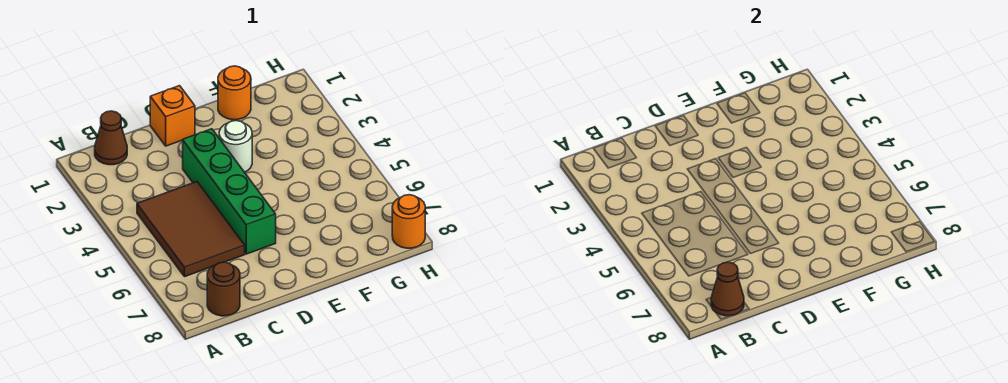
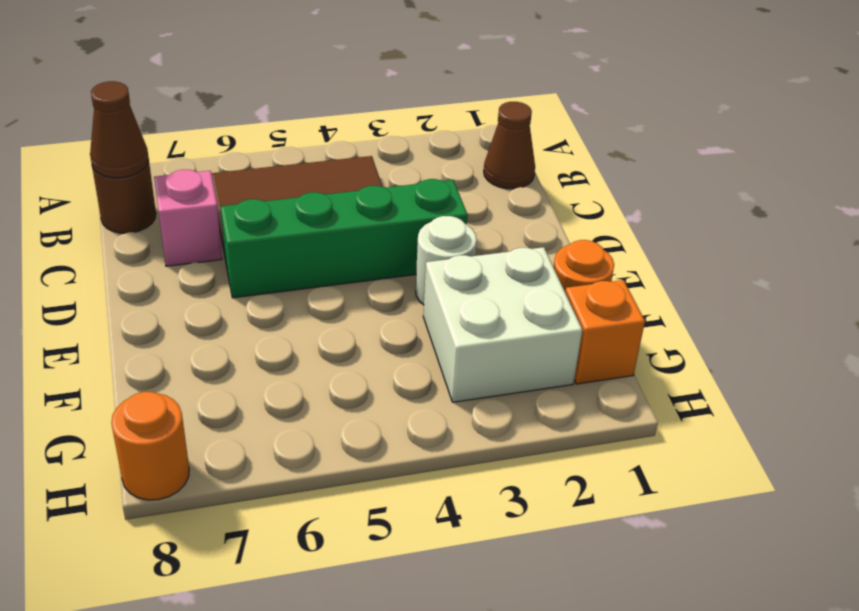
none -> pink 1x1 brick [154,170,222,266]
orange 1x1 brick [150,86,195,146] -> orange 1x1 brick moved to [565,280,645,384]
none -> white 2x2 brick [423,247,582,402]

